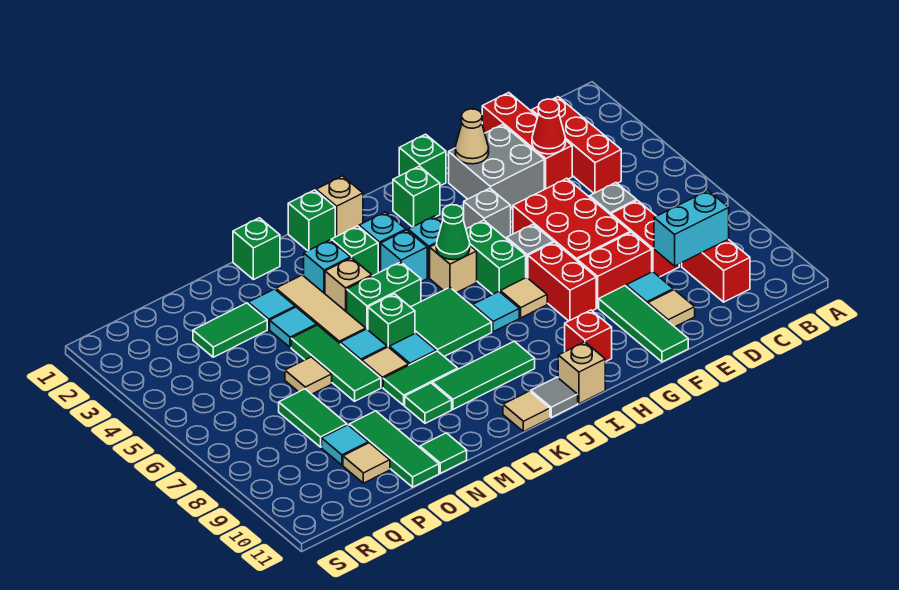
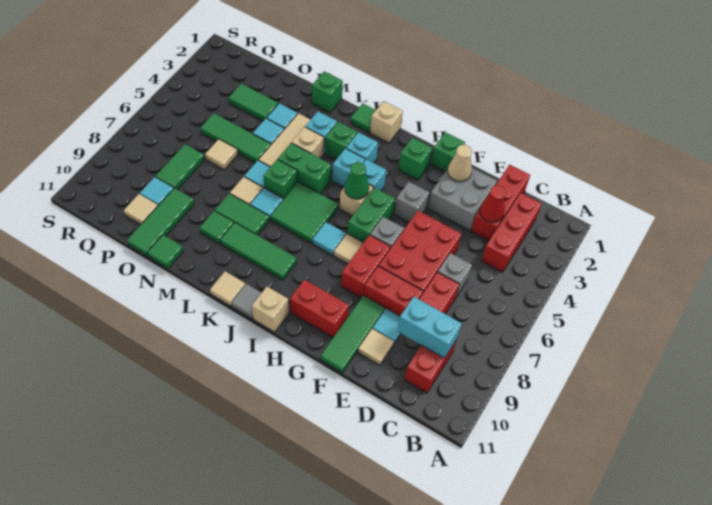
red 1x1 brick [565,310,612,362] -> red 1x2 brick [290,280,349,338]
green 1x1 brick [288,190,335,251] -> green 1x1 tile [351,103,376,133]
green 1x3 tile [291,325,381,401] -> green 1x3 tile turned to [200,113,271,163]

